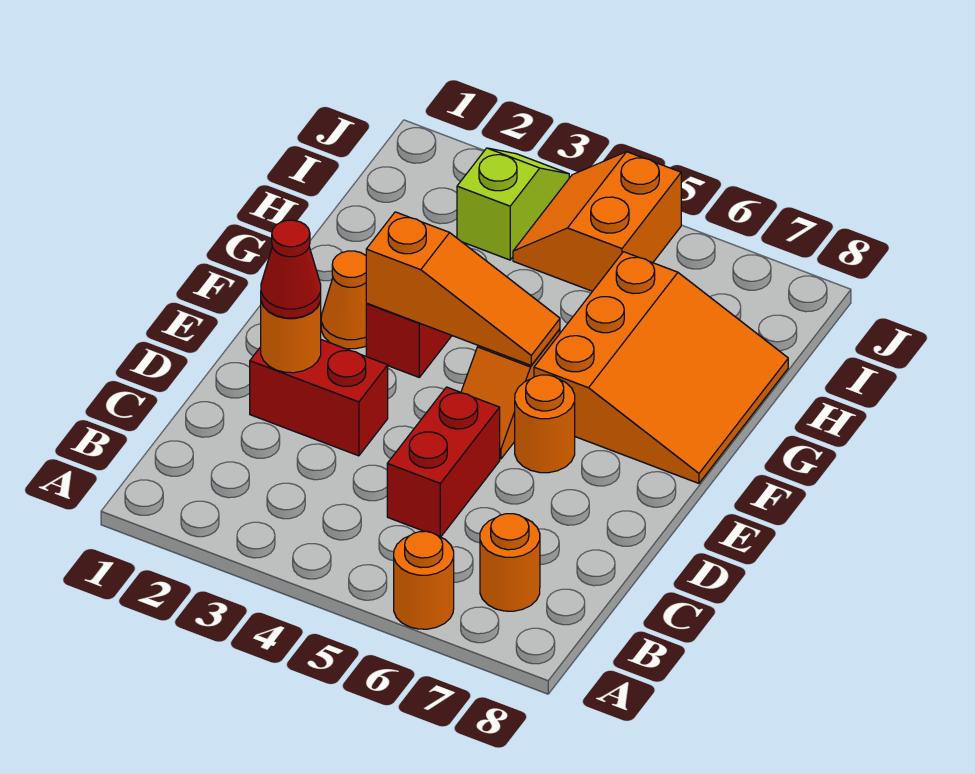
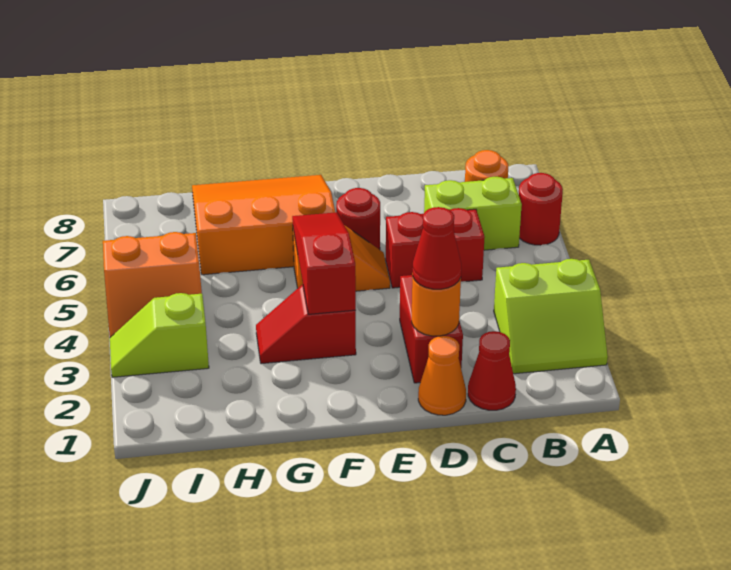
none -> lime 2x2 slope [494,259,608,374]
orange 1x1 round brick [394,531,454,629] -> red 1x1 round brick [519,173,563,245]
none -> lime 1x2 brick [424,177,522,250]
none -> red 1x1 cone [468,331,516,410]
orange 1x1 round brick [515,375,575,473] -> red 1x1 round brick [336,188,380,250]
orange 1x1 cone [321,251,367,349] -> orange 1x1 cone moved to [418,336,466,415]
orange 1x3 slope [366,212,560,365] -> red 1x3 slope [292,212,356,314]

